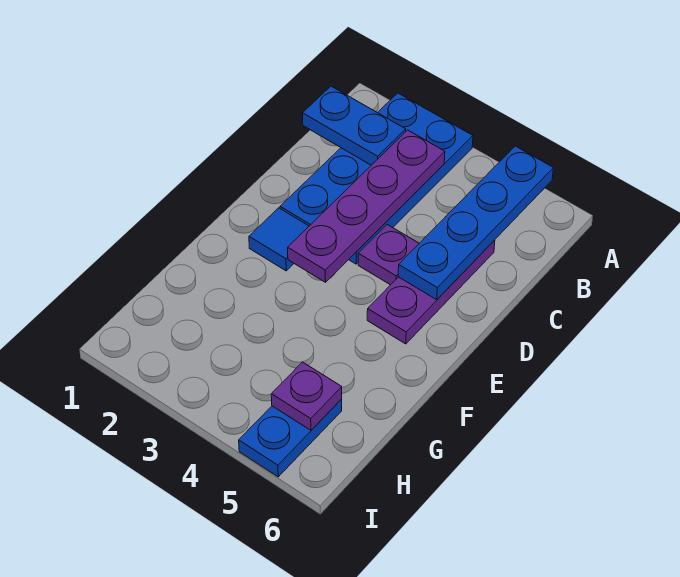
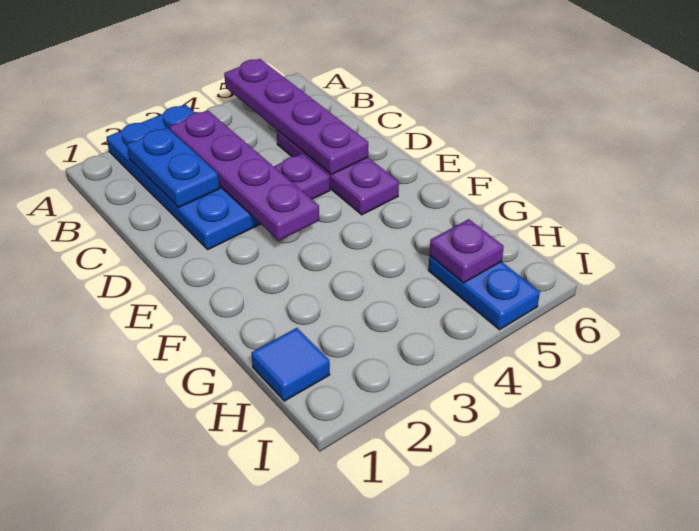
blue 1x4 plate [398,146,553,300] -> purple 1x4 plate [224,59,368,174]
blue 1x2 plate [303,86,406,165] -> blue 1x2 plate turned to [127,128,220,208]
blue 1x1 tile [249,208,309,271] -> blue 1x1 tile moved to [251,328,330,401]

